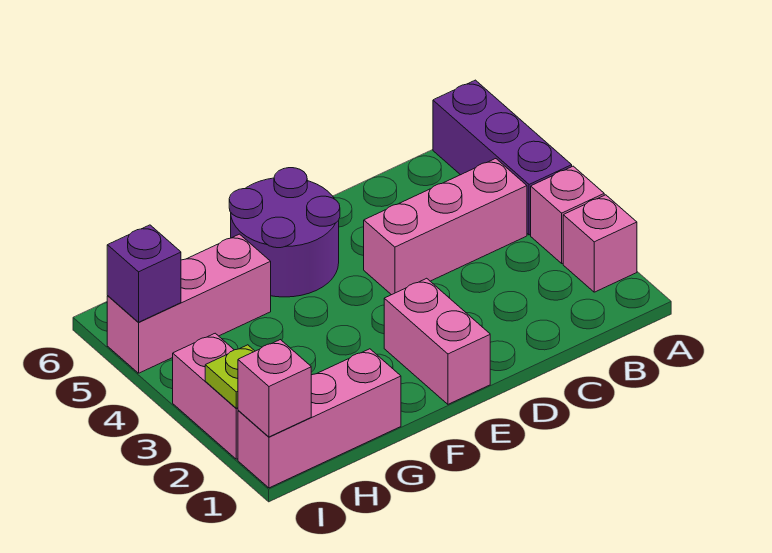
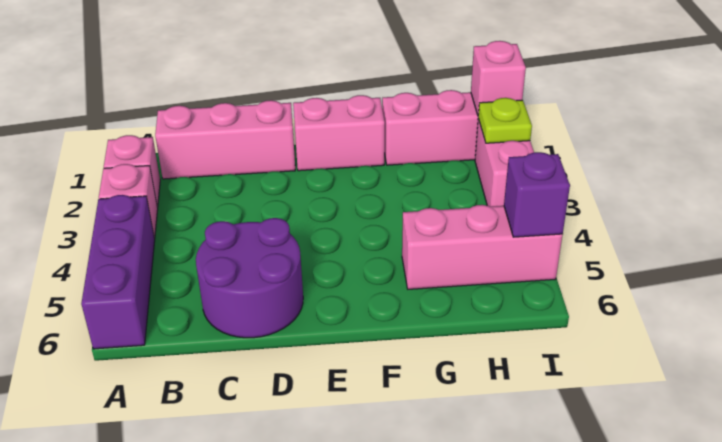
pink 1x3 brick [364,159,527,295] -> pink 1x3 brick moved to [155,100,295,179]
pink 1x2 brick [384,278,490,404] -> pink 1x2 brick turned to [293,95,385,171]
purple 2x2 round brick [229,168,340,297] -> purple 2x2 round brick moved to [196,218,303,338]

